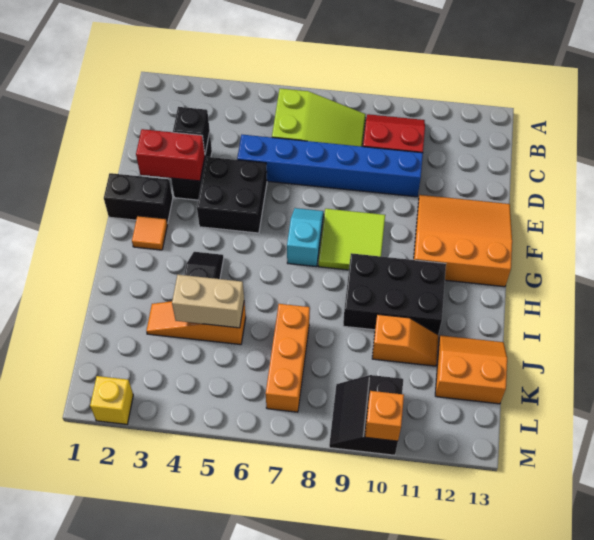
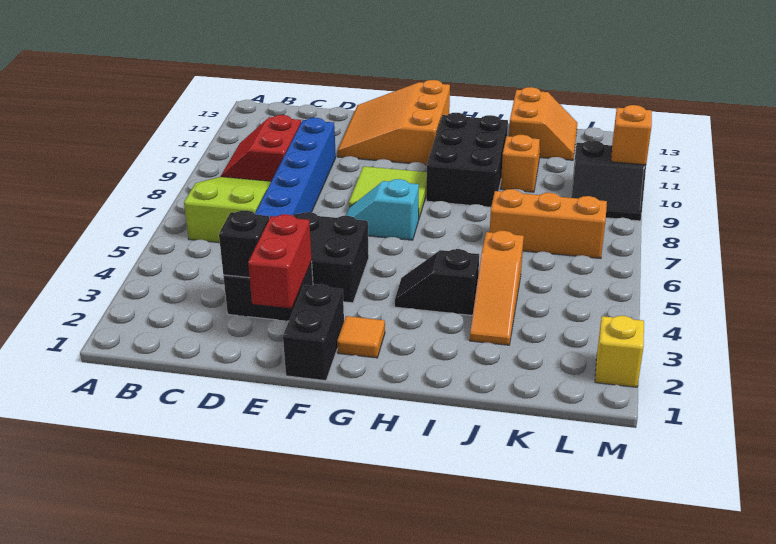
tan 1x2 brick [172,275,244,328] -> none
orange 2x2 slope [435,335,507,404] -> orange 2x2 slope turned to [509,87,577,160]

